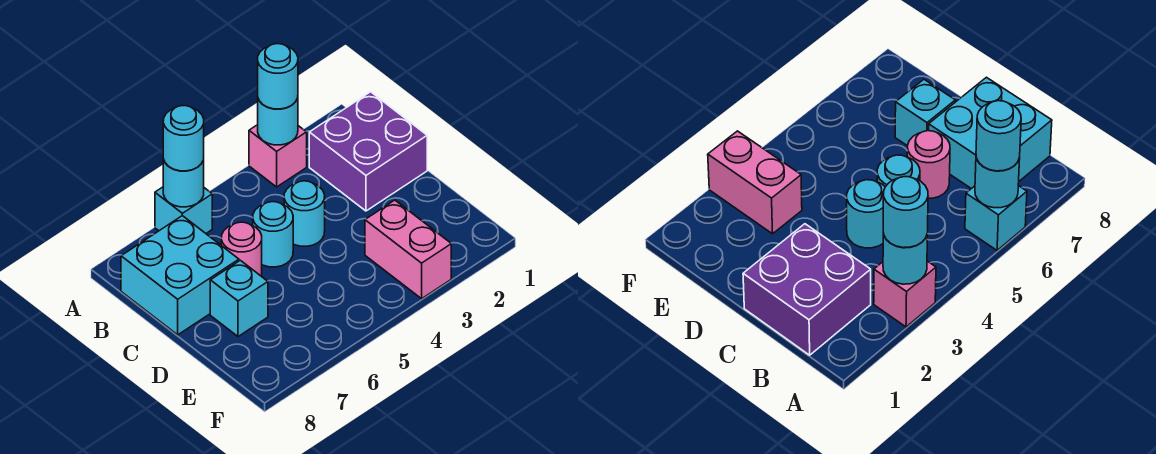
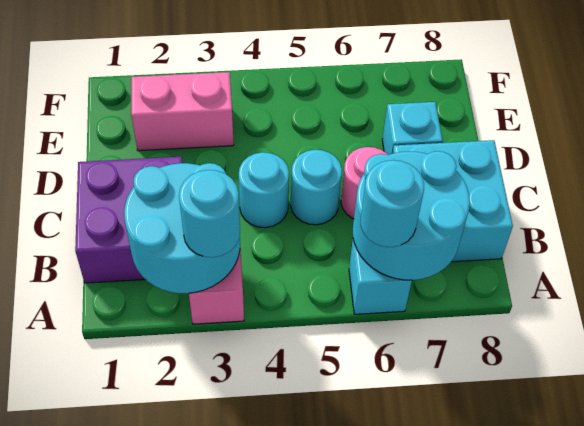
cyan 1x1 round brick [258,98,298,145] -> cyan 2x2 round brick [124,163,240,293]
cyan 1x1 round brick [163,159,204,207] -> cyan 2x2 round brick [353,151,470,280]
pink 1x2 brick [365,200,451,299] -> pink 1x2 brick turned to [131,72,234,151]

